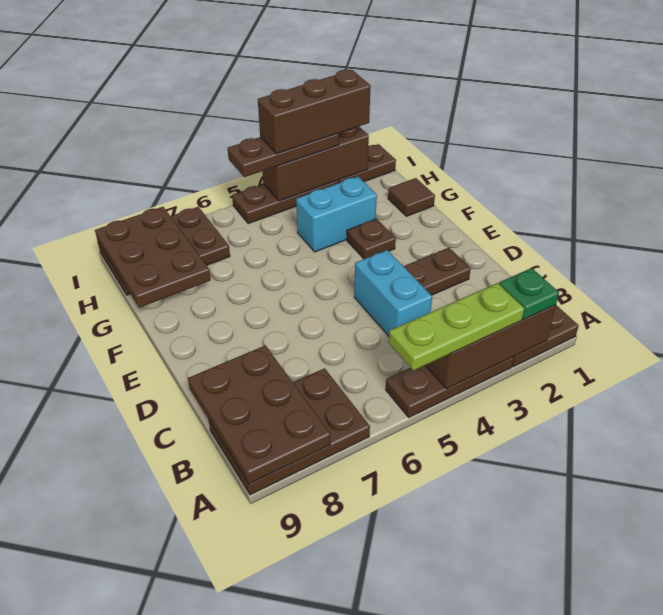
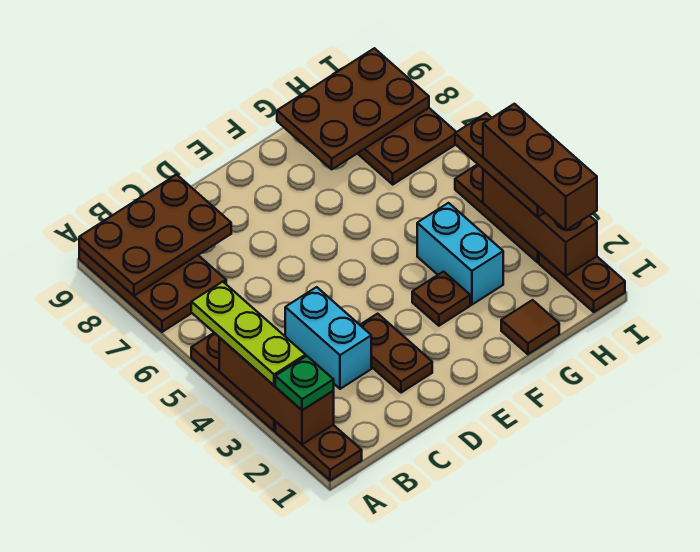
cyan 1x2 brick [354,250,432,336] -> cyan 1x2 brick turned to [285,287,371,389]

